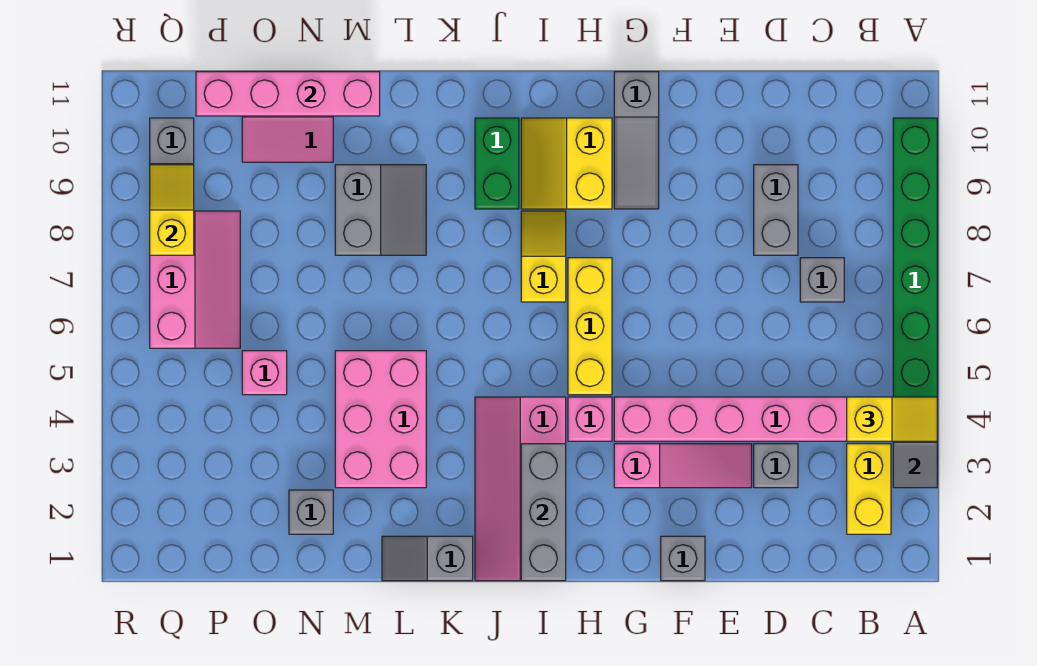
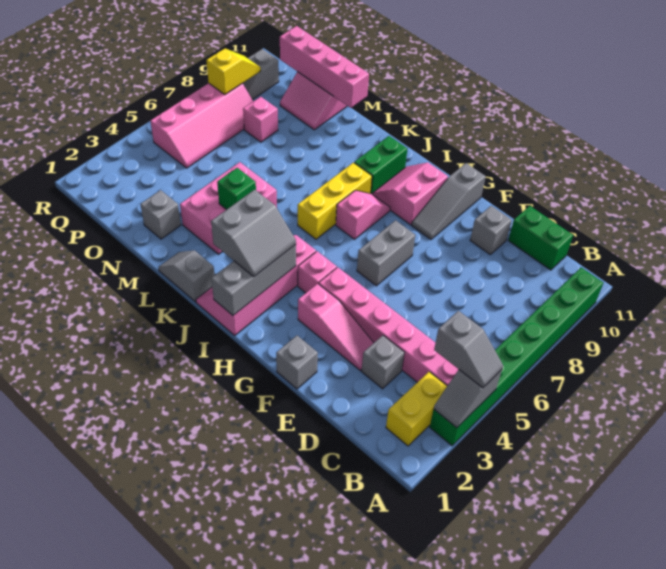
yellow 1x2 slope [847,397,937,441] -> grey 1x2 slope [434,311,503,388]
grey 1x1 brick [800,258,844,302] -> grey 1x1 brick moved to [470,206,512,254]
none -> green 1x2 brick [508,206,573,270]
grey 1x2 brick [754,165,798,255] -> grey 1x2 brick moved to [357,220,415,286]
yellow 1x3 brick [568,258,612,395] -> yellow 1x3 brick moved to [298,163,372,239]
yellow 2x2 slope [521,118,612,209] -> pink 2x2 slope [372,163,448,225]
yellow 1x2 slope [521,211,566,302] -> pink 1x2 slope [336,190,390,239]
none -> green 1x1 brick [217,168,256,210]
grey 2x2 slope [335,165,426,255] -> grey 2x2 slope moved to [211,190,296,276]
pink 1x1 brick [242,351,287,395] -> pink 1x1 brick moved to [243,97,278,142]
pink 2x3 slope [150,211,240,348] -> pink 2x4 slope [150,83,253,168]

